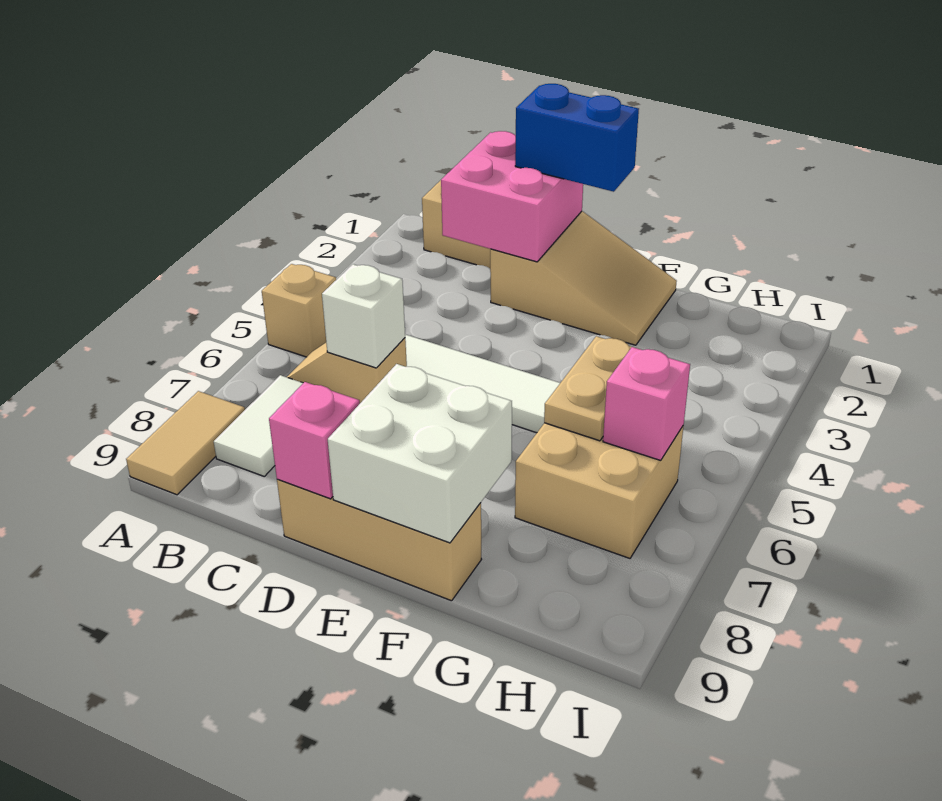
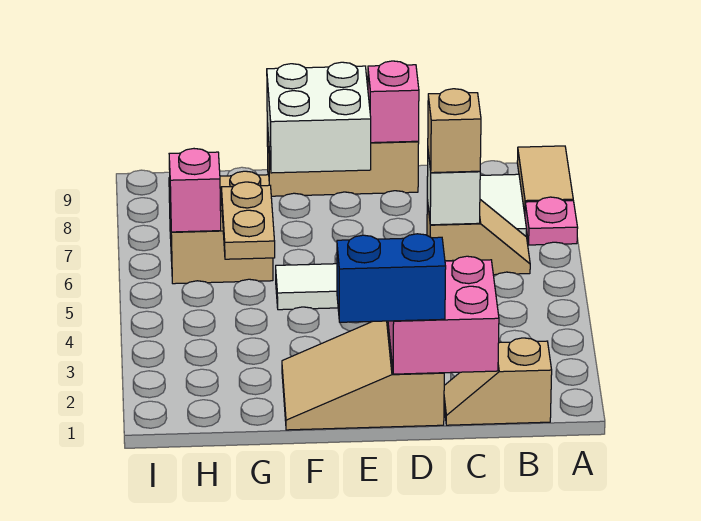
tan 1x1 brick [262,264,336,357] -> tan 1x1 brick moved to [428,89,481,173]
none -> pink 1x1 plate [525,197,578,245]

